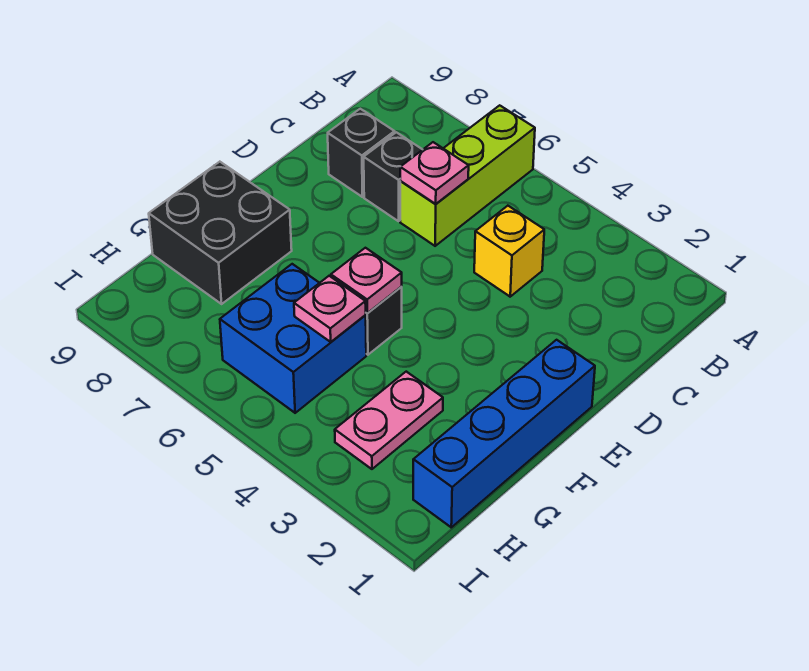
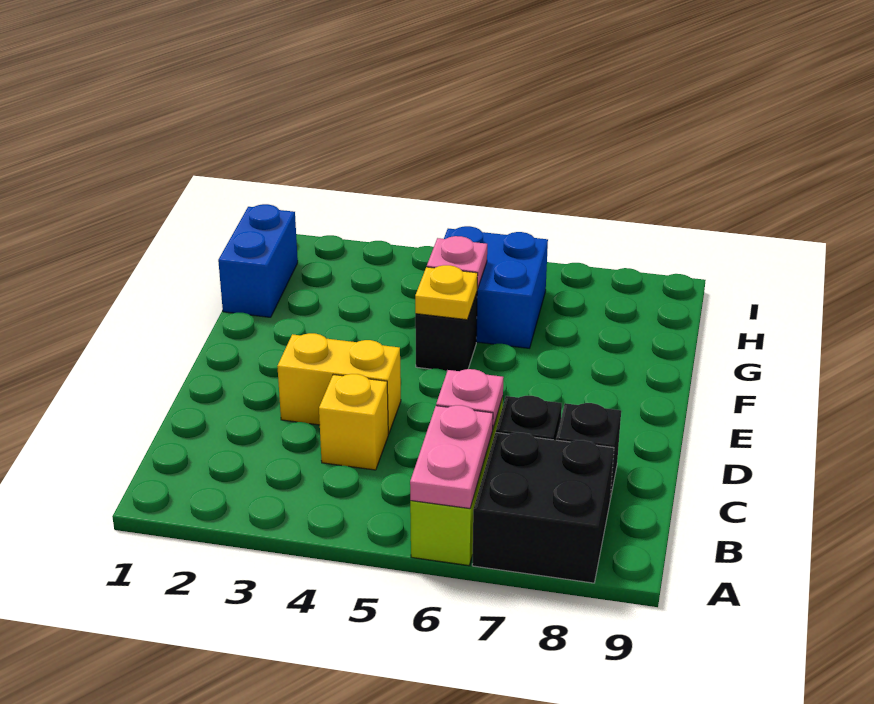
none -> yellow 1x2 brick [277,333,401,434]
blue 1x4 brick [413,340,595,527] -> blue 1x2 brick [218,204,298,317]
pink 1x1 plate [331,248,402,313] -> yellow 1x1 plate [415,265,478,320]
black 2x2 brick [149,162,292,304] -> black 2x2 brick moved to [472,432,614,583]
pink 1x2 plate [335,372,443,469] -> pink 1x2 plate moved to [410,405,493,509]

